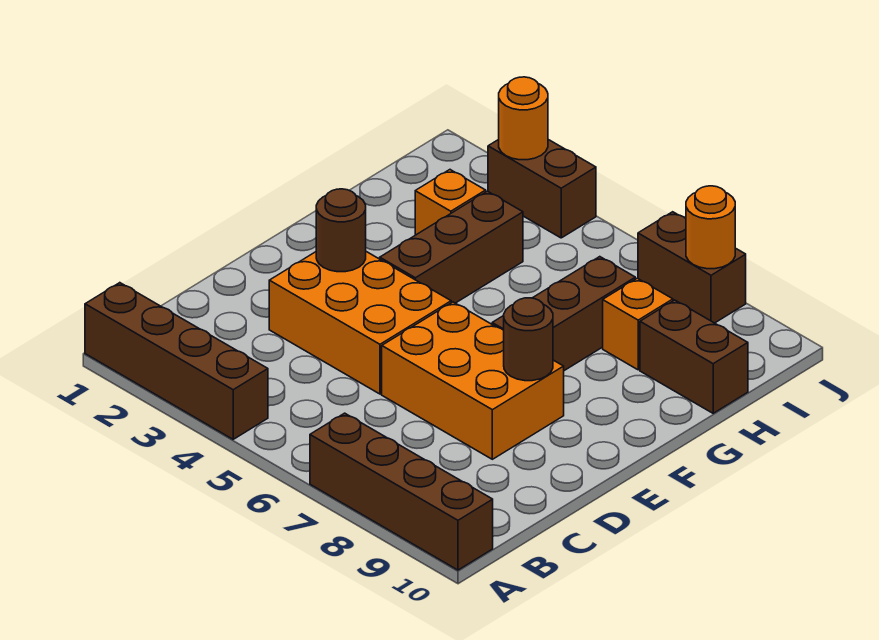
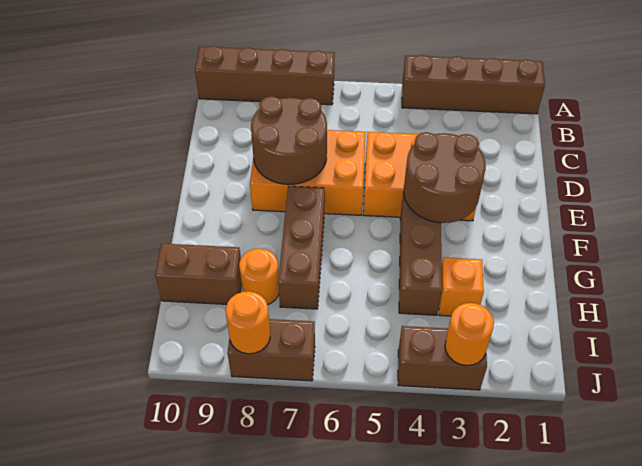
brown 1x1 round brick [316,189,366,272] -> brown 2x2 round brick [404,132,486,223]
brown 1x1 round brick [504,298,553,381] -> brown 2x2 round brick [251,96,327,184]
orange 1x1 brick [603,278,673,370] -> orange 1x1 round brick [239,248,279,304]

